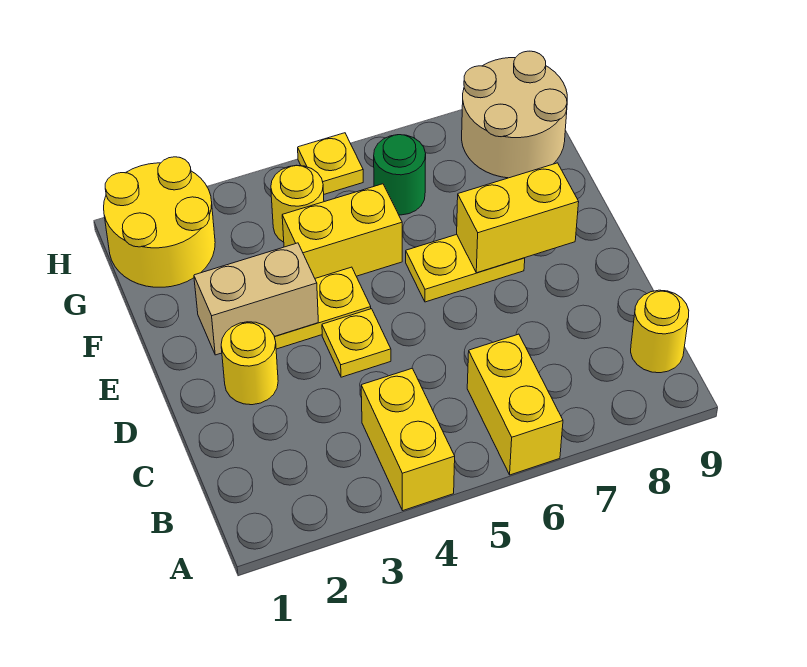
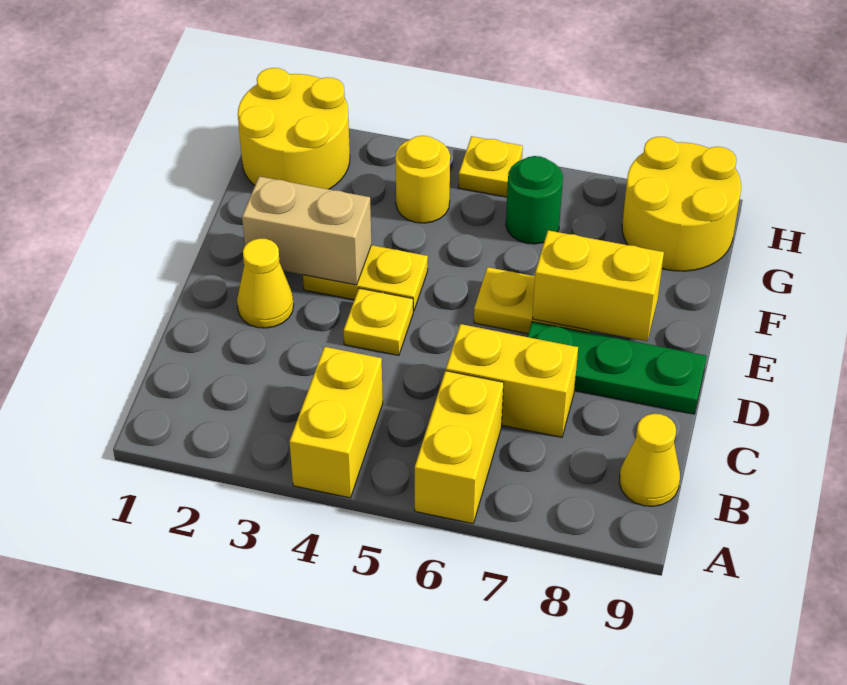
yellow 1x1 round brick [631,290,689,373] -> yellow 1x1 cone [619,414,680,506]
yellow 1x1 round brick [221,322,278,405] -> yellow 1x1 cone [237,238,294,328]
none -> green 1x3 plate [527,322,707,414]
yellow 1x2 brick [282,184,402,278] -> yellow 1x2 brick moved to [446,324,578,437]
tan 2x2 round brick [462,51,567,178] -> yellow 2x2 round brick [622,137,741,271]

